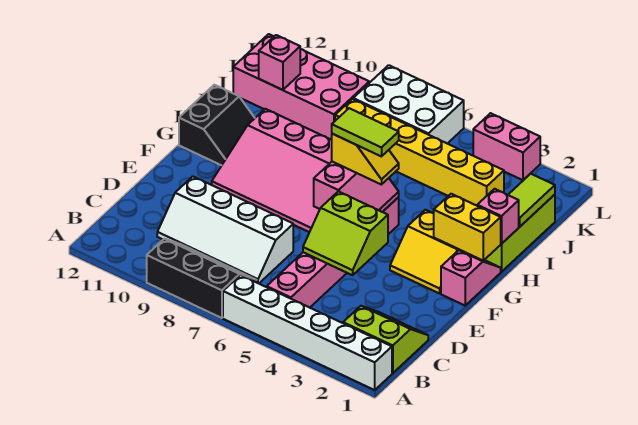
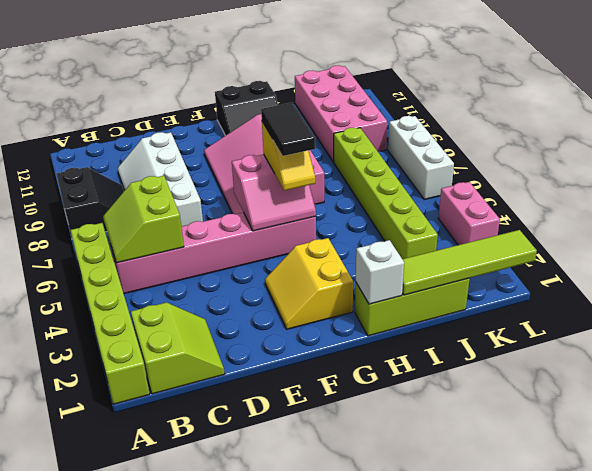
white 1x6 brick [223,275,392,390] -> lime 1x6 brick [71,223,150,404]
black 2x3 slope [147,239,257,318] -> black 2x2 slope [57,167,124,236]
lime 2x2 slope [303,191,388,275] -> lime 2x2 slope moved to [103,176,184,263]
pink 1x2 slope [441,250,501,305] -> none
yellow 1x2 brick [434,194,501,260] -> none
lime 1x2 tile [332,108,399,157] -> black 1x2 tile [261,103,315,156]
pink 1x1 brick [477,189,519,244] -> white 1x1 brick [356,240,404,304]
lime 1x2 tile [508,174,555,227] -> lime 1x4 tile [402,230,537,295]
yellow 1x6 brick [335,99,504,206] -> lime 1x6 brick [334,128,438,259]
pink 1x1 brick [259,35,300,90] -> none
white 2x3 brick [353,65,464,144] -> white 1x3 brick [388,116,454,199]

